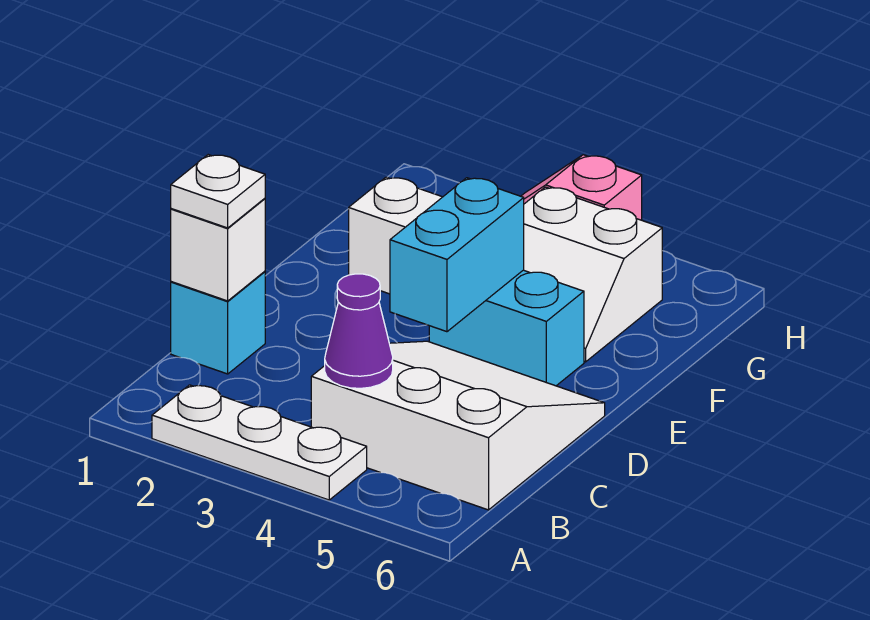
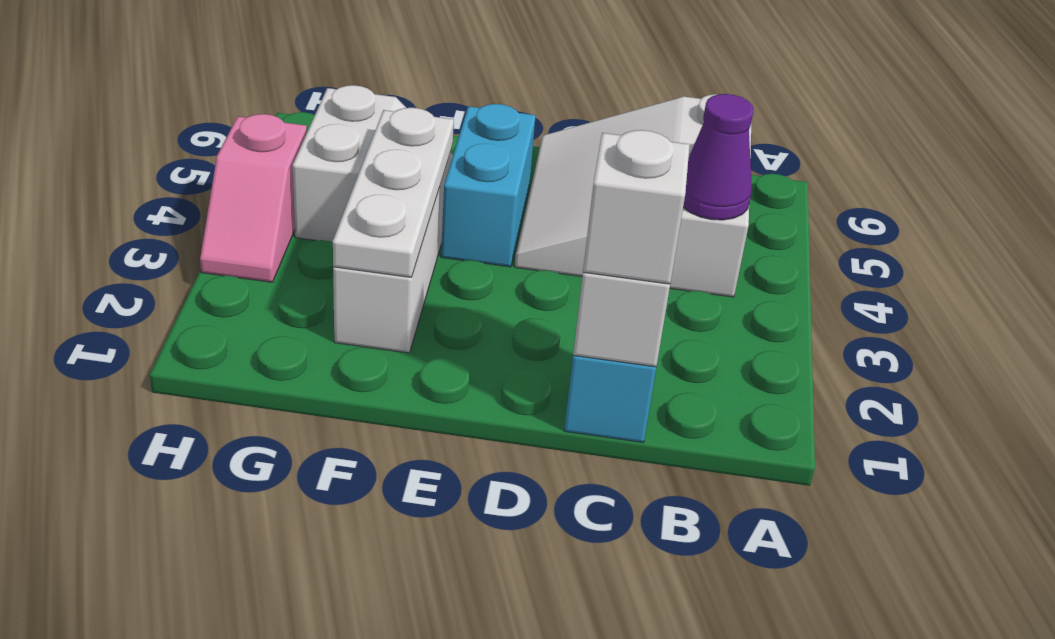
white 1x3 plate [152,385,367,500] -> white 1x3 plate moved to [333,108,454,278]
white 1x1 plate [171,155,265,228] -> white 1x1 brick [583,130,690,284]
cyan 1x2 brick [390,178,524,332] -> none

